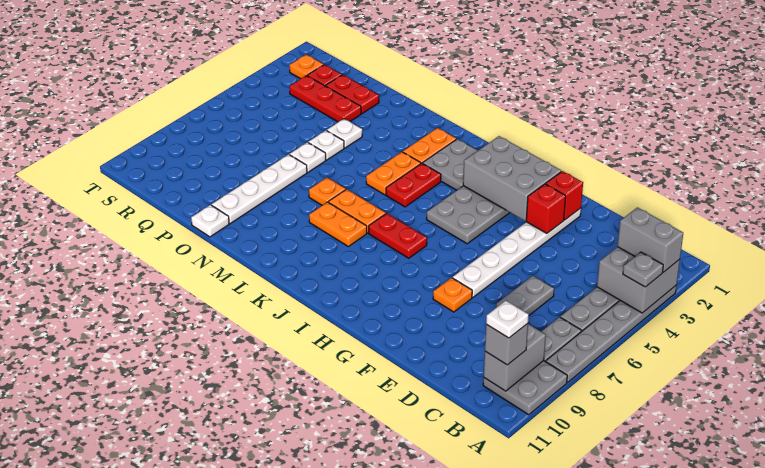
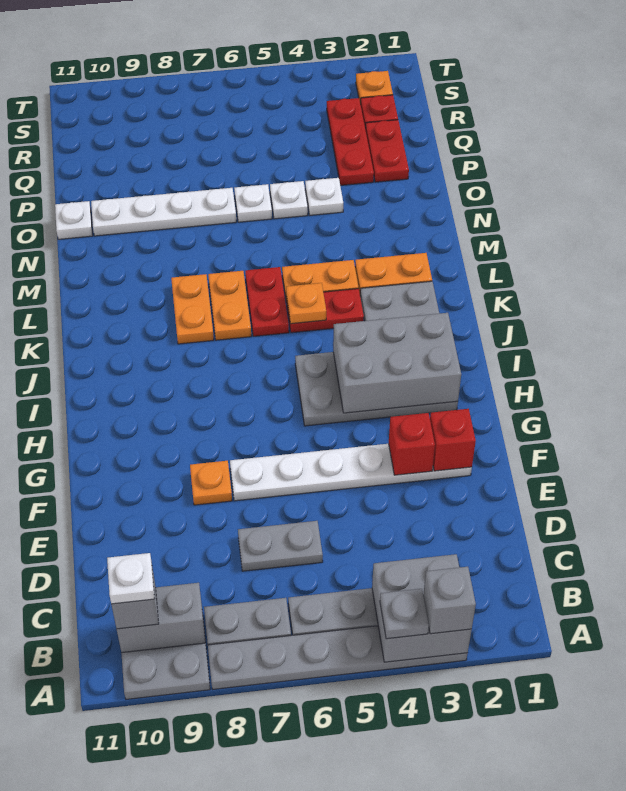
grey 1x2 brick [618,207,683,272] -> grey 1x1 brick [423,567,476,634]
grey 2x3 brick [463,136,561,221] -> grey 2x3 brick turned to [333,313,461,413]
red 1x2 plate [369,213,427,258] -> red 1x2 plate moved to [245,267,289,336]
orange 1x1 plate [309,178,346,205] -> orange 1x1 plate moved to [286,283,326,324]

